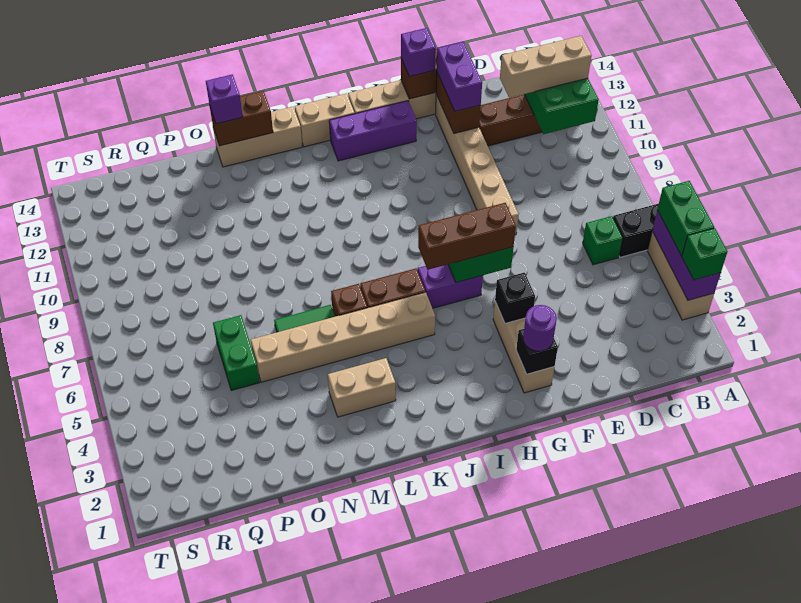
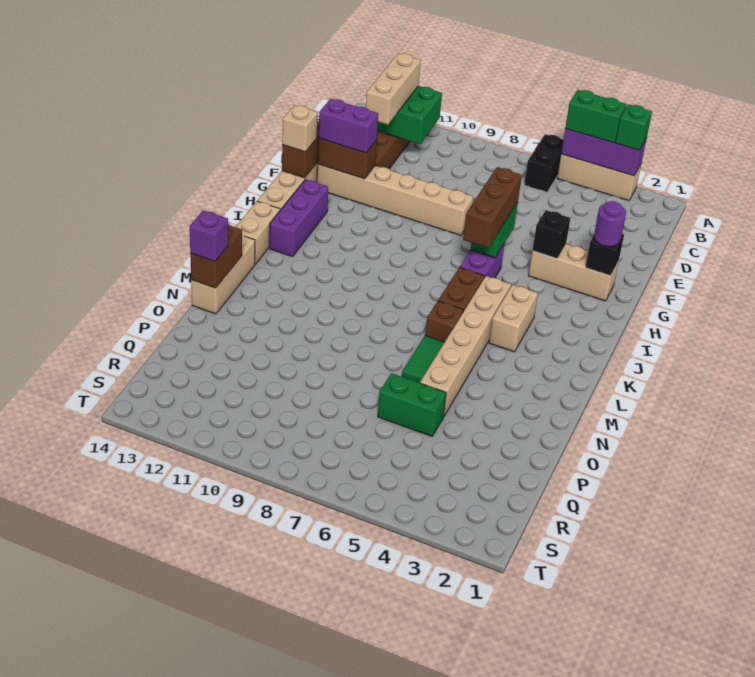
green 1x1 brick [583,216,623,265] -> none
purple 1x1 brick [401,28,436,77] -> tan 1x1 brick [282,105,318,152]
tan 1x2 brick [328,358,396,417] -> tan 1x2 brick moved to [489,285,538,352]

